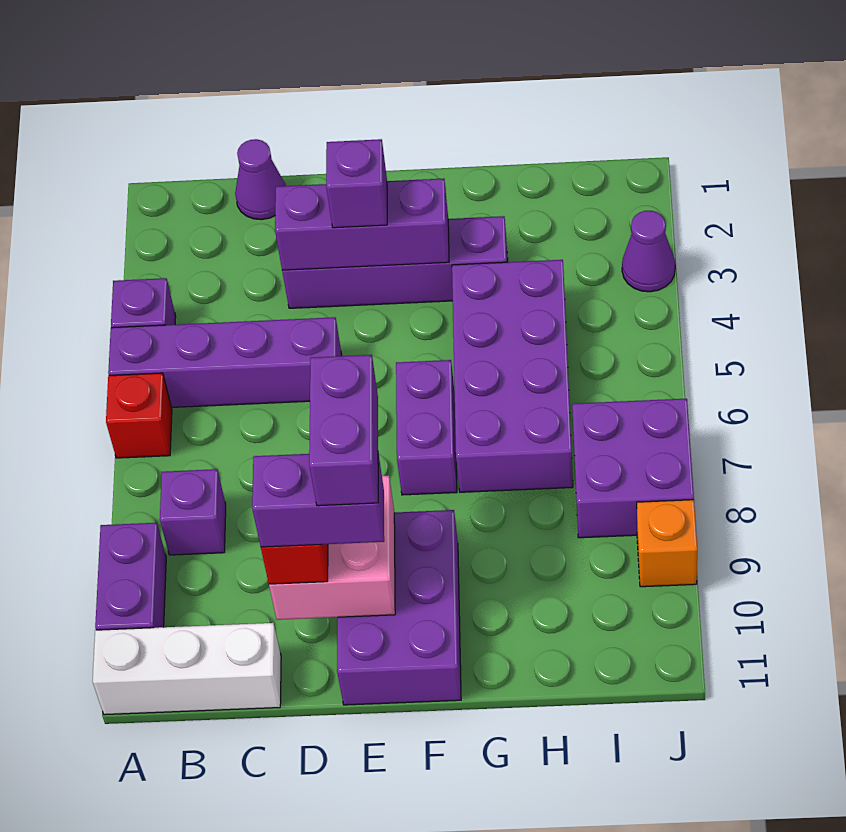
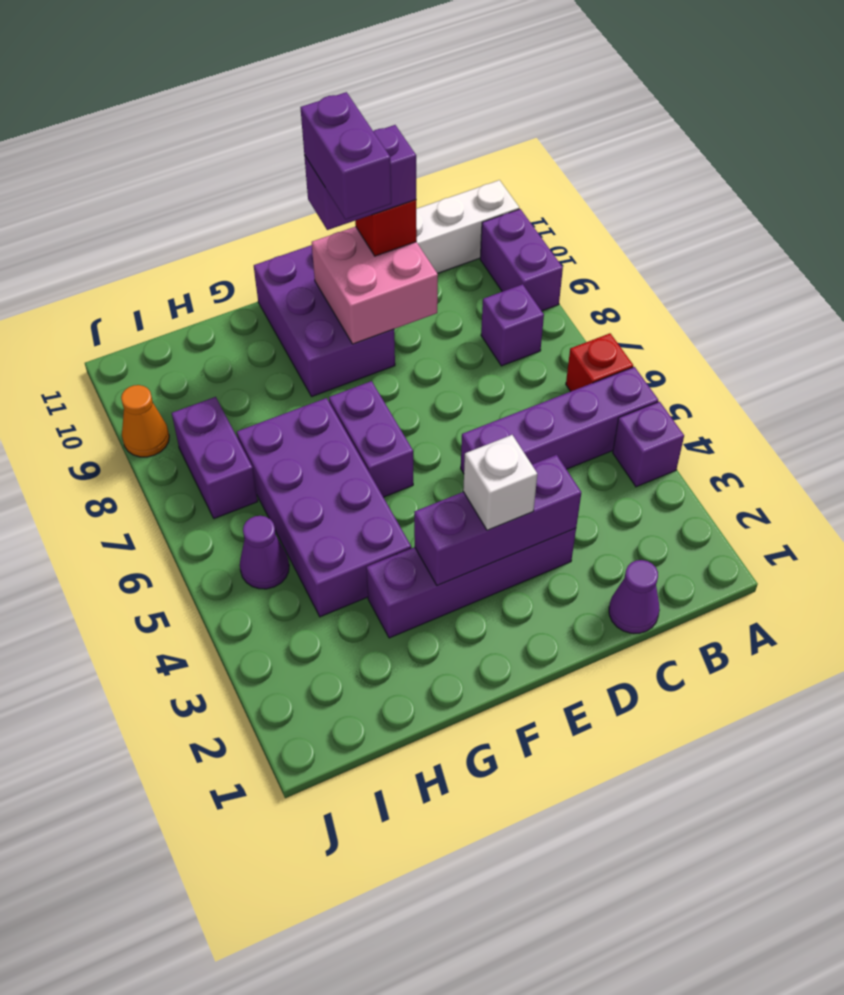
purple 1x1 brick [326,139,387,228] -> white 1x1 brick [463,435,537,530]
purple 2x2 brick [572,399,694,538] -> purple 1x2 brick [172,397,258,519]
purple 1x1 cone [622,211,675,292] -> purple 1x1 cone moved to [240,516,289,589]
orange 1x1 brick [637,500,697,587] -> orange 1x1 cone [121,385,169,457]

